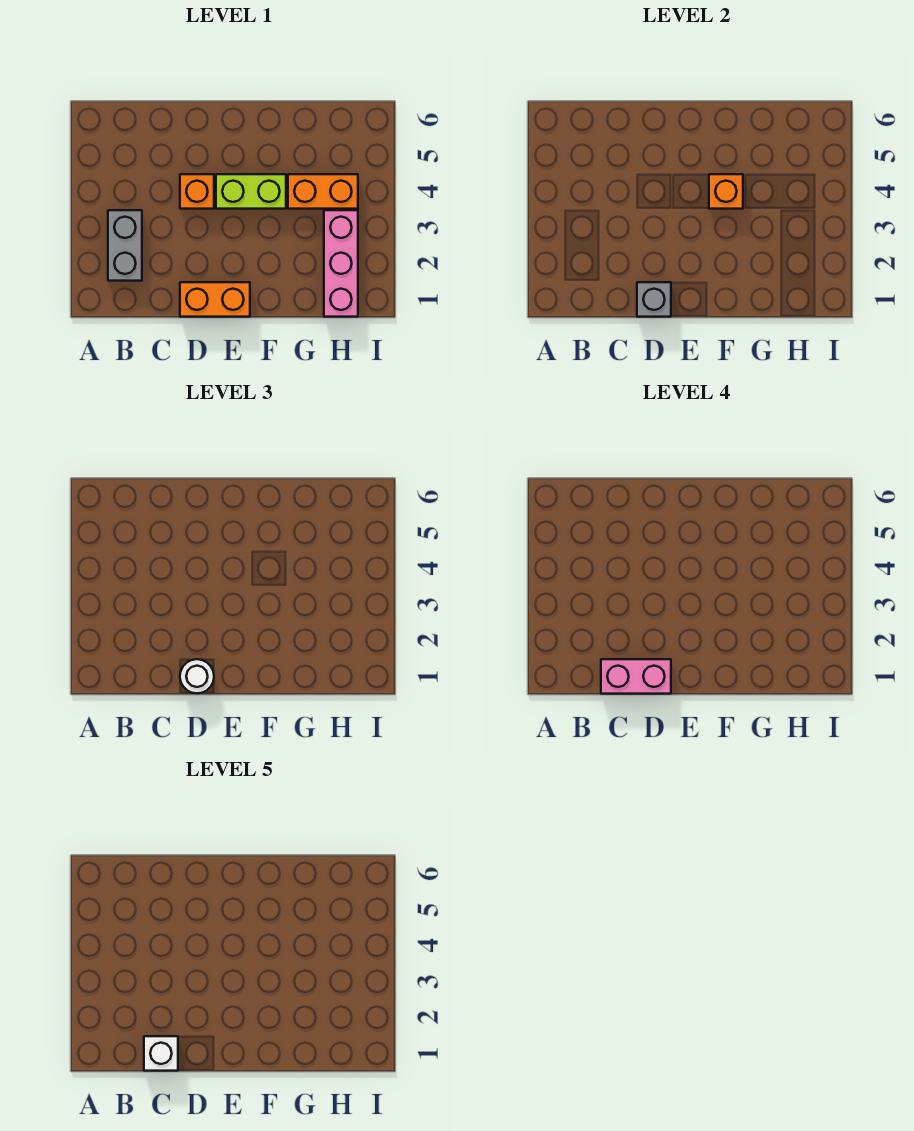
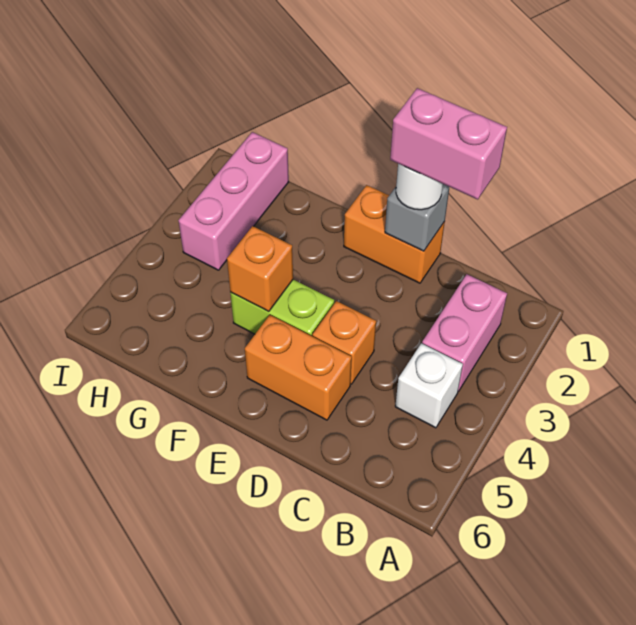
grey 1x2 brick [108,210,142,281] -> pink 1x2 brick [422,274,507,391]
white 1x1 brick [144,1036,178,1071] -> white 1x1 brick moved to [395,343,463,428]
orange 1x2 brick [288,174,358,209] -> orange 1x2 brick moved to [245,315,352,420]

